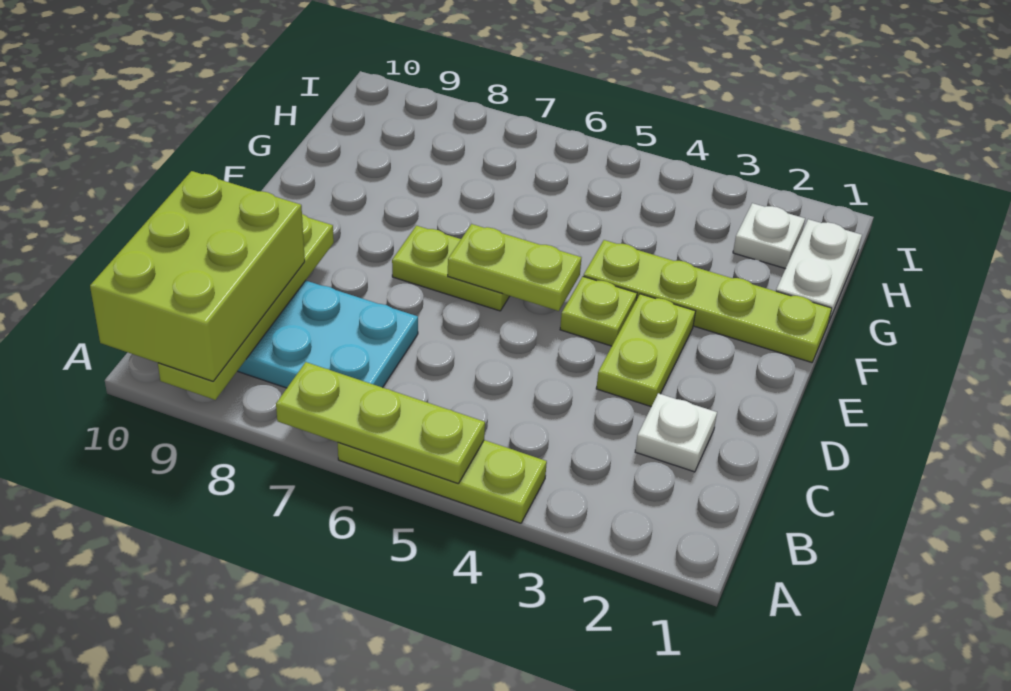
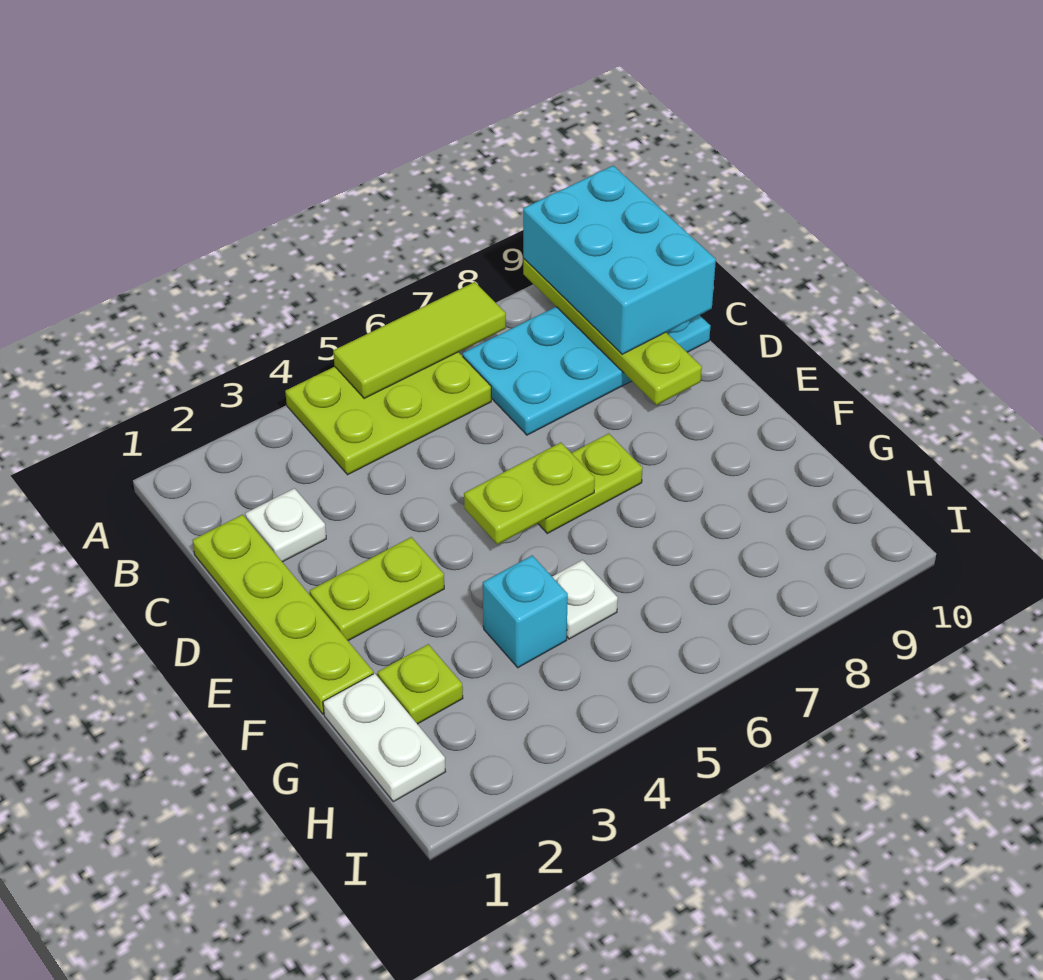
lime 1x3 plate [338,440,547,523] -> lime 2x3 plate [285,352,491,475]
lime 1x3 plate [276,362,485,484] -> lime 1x3 tile [333,282,506,398]
lime 2x3 brick [90,171,305,381] -> cyan 2x3 brick [523,166,716,354]
lime 1x2 plate [596,294,695,407] -> lime 1x2 plate turned to [310,537,444,641]
lime 1x1 plate [560,277,637,346] -> lime 1x1 plate moved to [378,644,463,724]
lime 1x4 plate [583,240,832,362] -> lime 1x4 plate turned to [192,515,373,714]
none -> cyan 1x1 brick [483,555,568,668]
white 1x1 plate [733,203,805,269] -> white 1x1 plate moved to [552,560,618,639]

